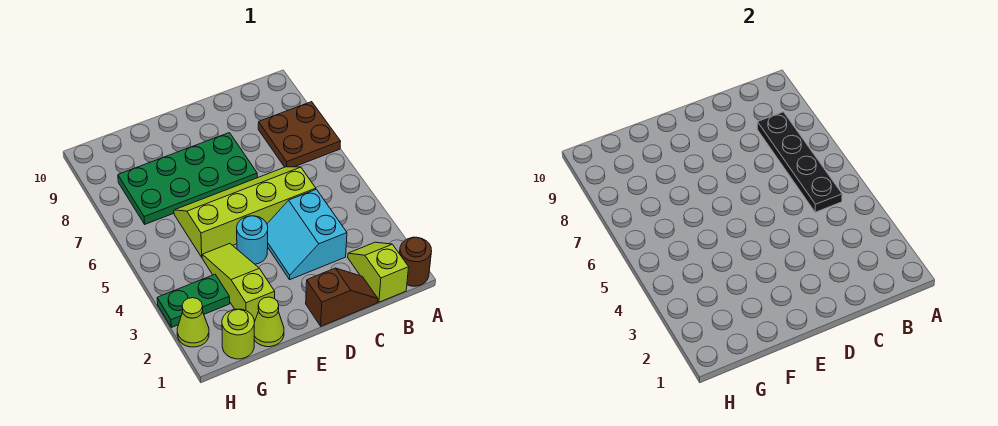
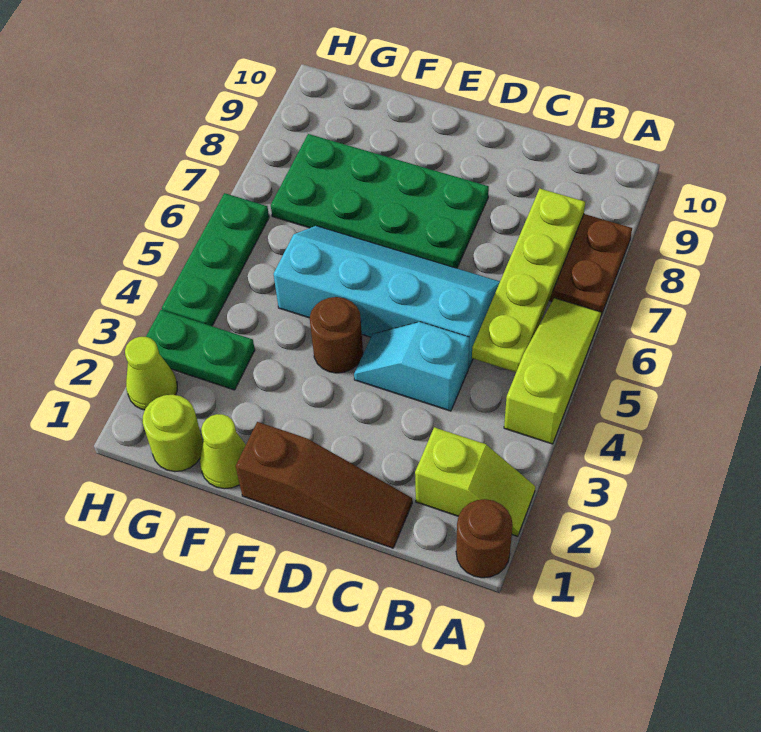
lime 1x2 slope [348,242,409,302] -> lime 1x2 slope turned to [415,427,535,536]
black 1x4 plate [757,112,842,212] -> lime 1x4 plate [472,189,585,372]
brown 1x2 slope [306,268,378,326] -> brown 1x3 slope [236,422,412,548]
cyan 2x2 slope [267,189,347,279] -> cyan 1x2 slope [354,322,469,411]
lime 2x4 slope [174,167,316,257] -> cyan 2x4 slope [274,226,500,368]
cyan 1x1 round brick [237,216,268,264] -> brown 1x1 round brick [310,297,363,373]
lime 1x3 slope [202,244,275,322] -> lime 1x3 slope moved to [504,298,601,444]
none -> green 1x3 plate [162,193,269,326]

